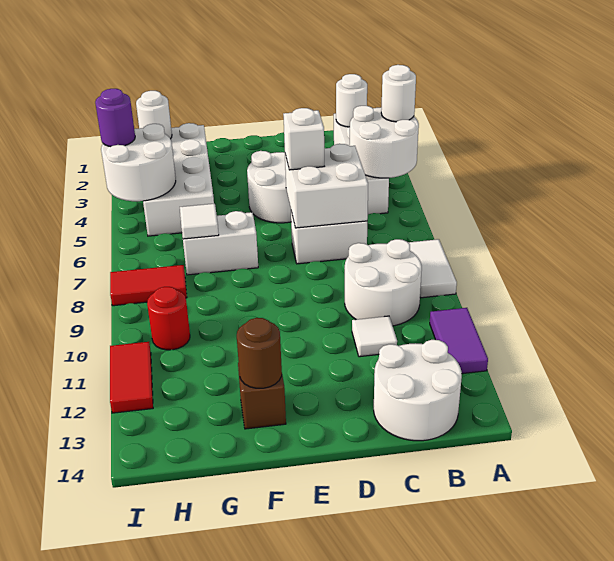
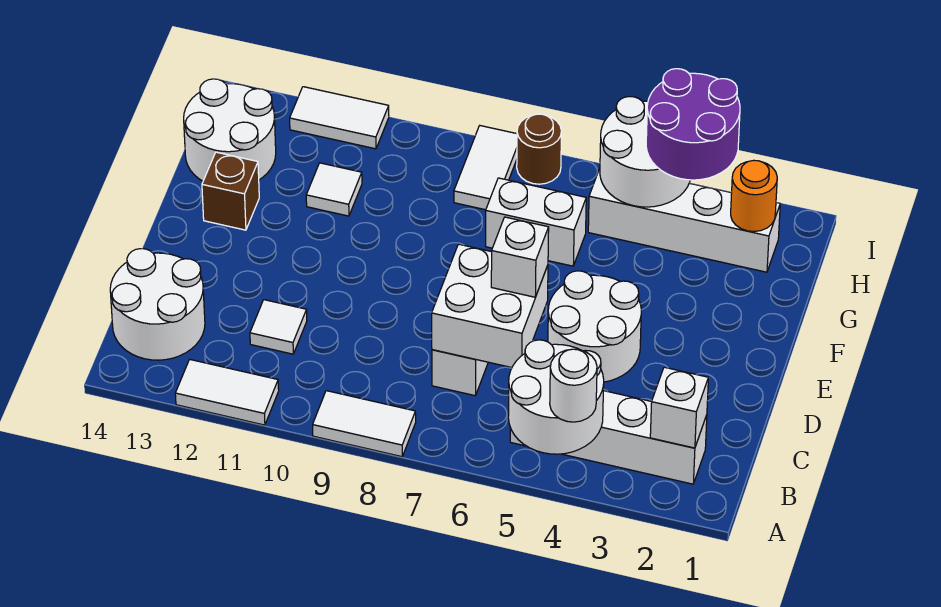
purple 1x2 tile [430,308,488,374] -> white 1x2 tile [175,360,279,425]
white 1x1 round brick [336,74,367,127] -> white 1x1 brick [650,367,708,448]
white 2x2 round brick [345,239,422,326] -> white 2x2 round brick moved to [184,79,276,181]
white 1x2 brick [183,211,258,275] -> white 1x2 brick turned to [486,178,586,266]
brown 1x1 round brick [237,318,282,388] -> brown 1x1 round brick moved to [517,114,561,184]
white 2x4 brick [143,123,214,236] -> white 1x4 brick [588,168,780,272]
white 1x1 tile [180,204,219,239] -> white 1x1 tile moved to [306,163,362,216]
white 1x1 round brick [136,91,172,139] -> orange 1x1 round brick [731,160,777,232]
red 1x2 tile [110,265,187,306] -> white 1x2 tile [454,126,517,210]
red 1x1 round brick [147,287,190,350] -> none
purple 1x1 round brick [95,89,135,147] -> purple 2x2 round brick [646,69,740,180]
red 1x2 tile [110,342,153,413] -> white 1x2 tile [290,87,389,149]

